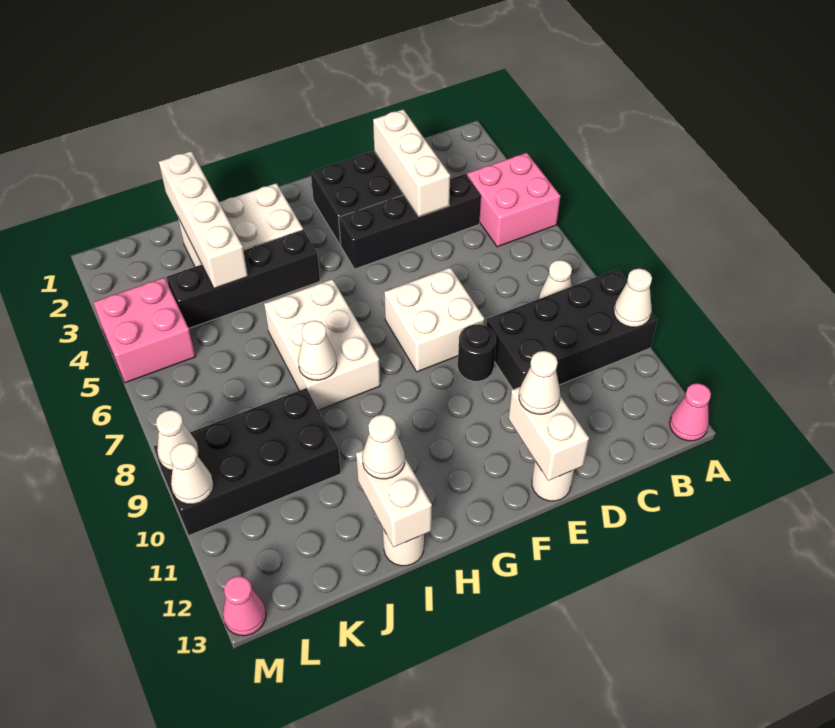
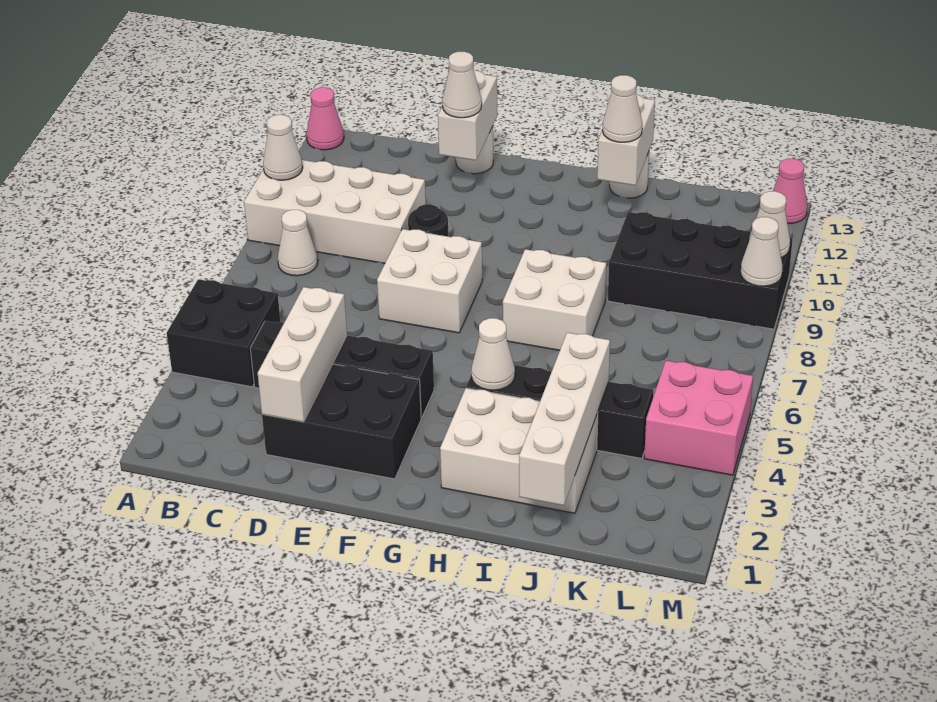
pink 2x2 brick [467,153,560,247] -> black 2x2 brick [167,279,280,387]
black 2x4 brick [486,269,657,389] -> white 2x4 brick [244,160,426,263]
white 2x3 brick [264,279,380,410] -> white 2x2 brick [503,249,606,350]
white 1x1 cone [298,321,337,380] -> white 1x1 cone moved to [471,318,515,390]

